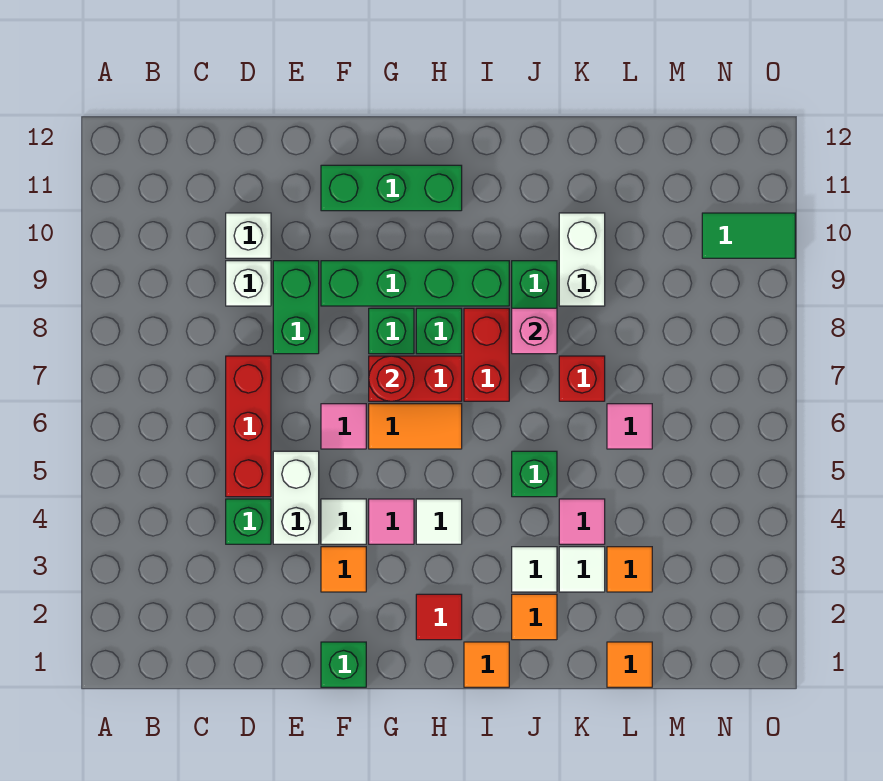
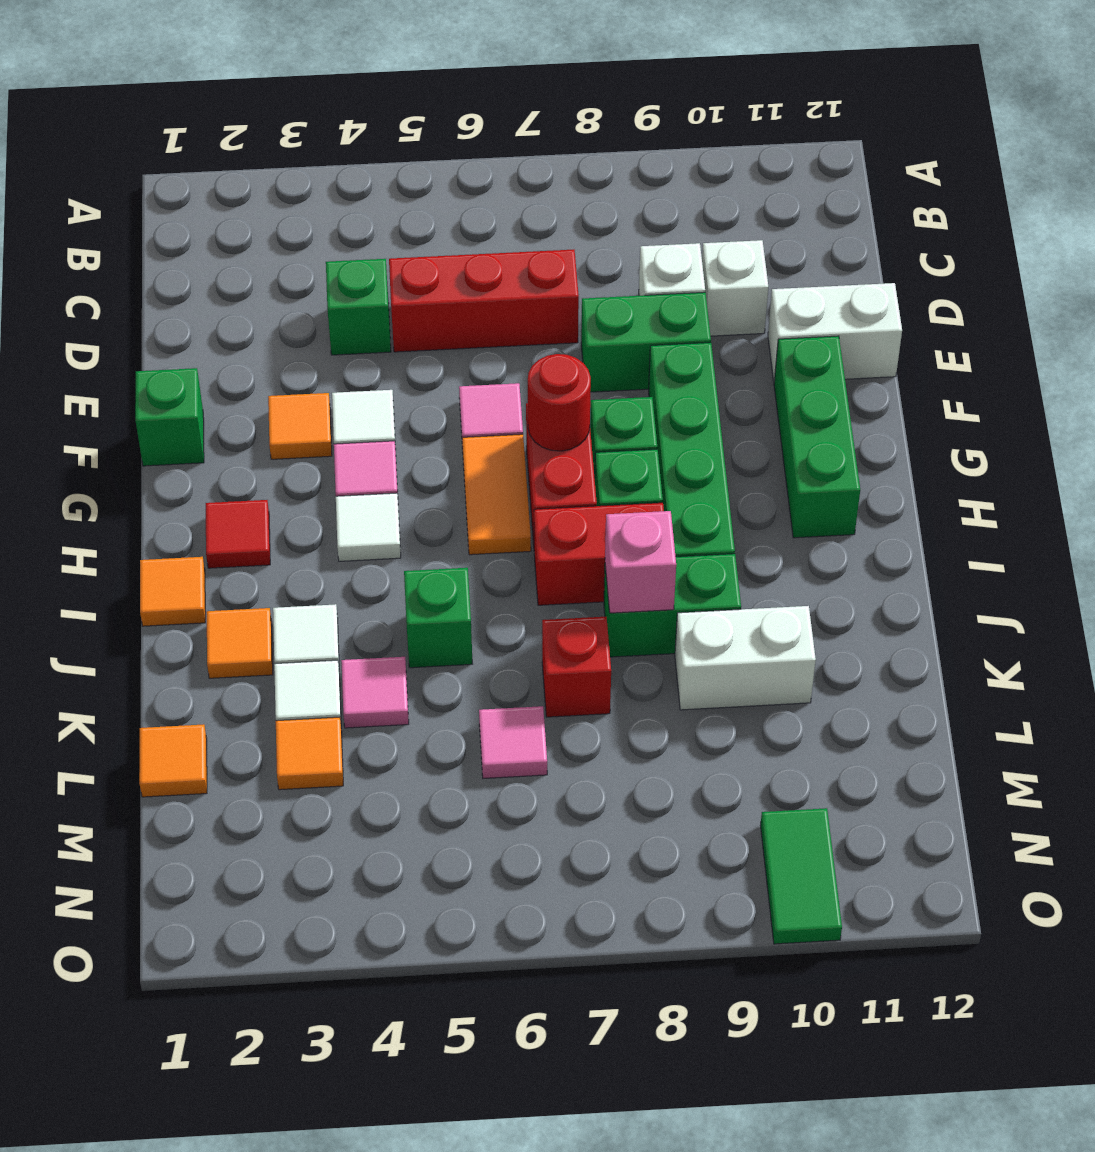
white 1x2 brick [273,451,319,544] -> white 1x2 brick moved to [768,283,902,381]

